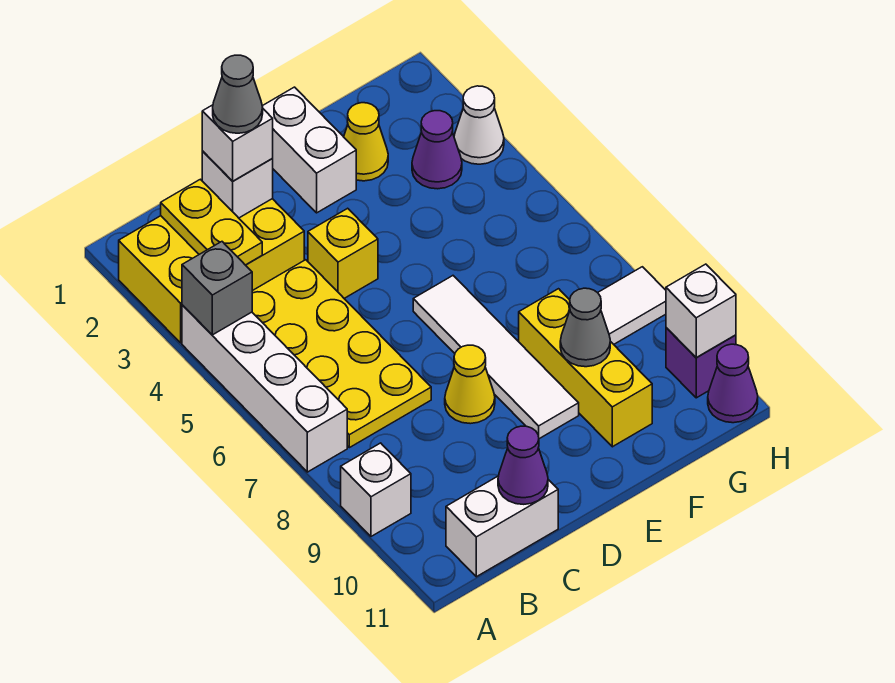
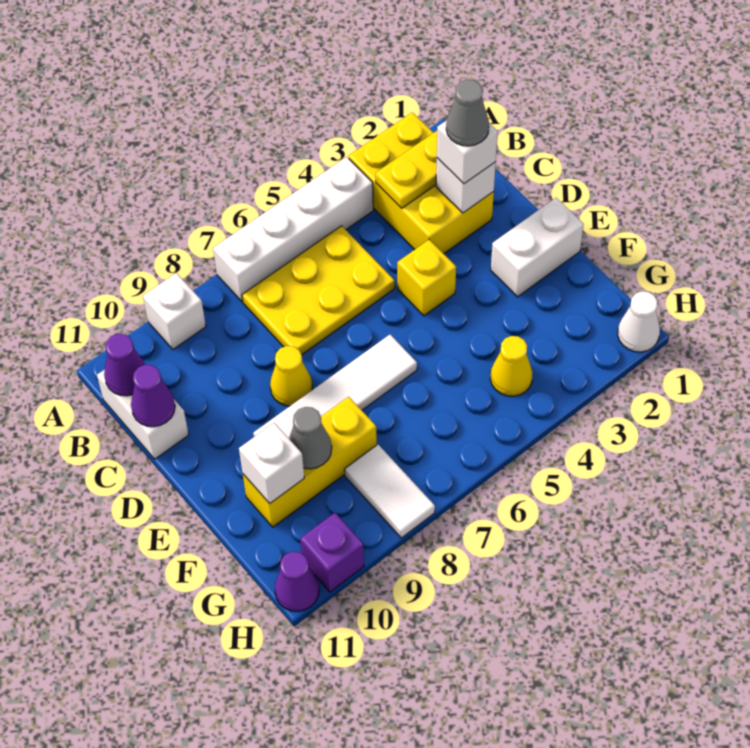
grey 1x1 brick [182,242,252,335] -> none
yellow 2x4 plate [252,260,431,448] -> yellow 2x3 plate [242,226,395,355]
yellow 1x1 cone [344,103,388,181] -> yellow 1x1 cone moved to [490,336,533,396]
purple 1x1 cone [412,111,462,189] -> purple 1x1 cone moved to [104,334,145,396]
white 1x1 cone [454,86,504,164] -> white 1x1 cone moved to [618,291,660,352]
white 1x1 brick [666,264,736,357] -> white 1x1 brick moved to [239,423,304,504]

